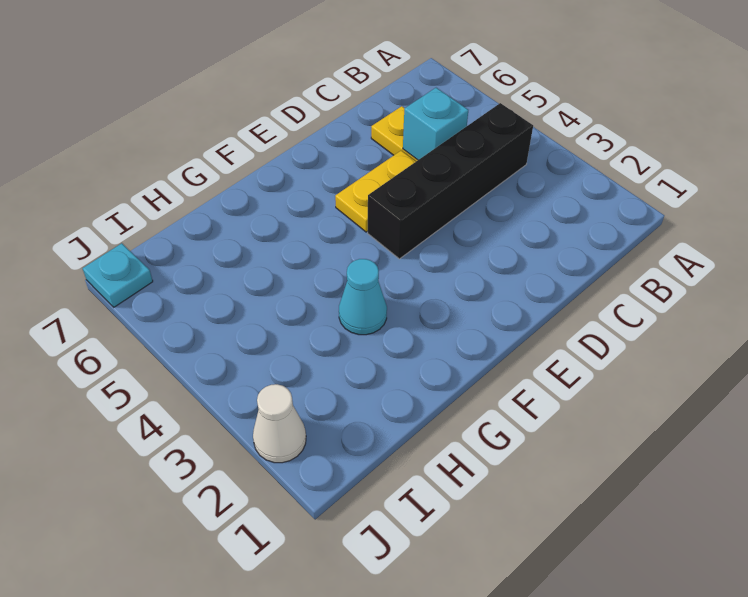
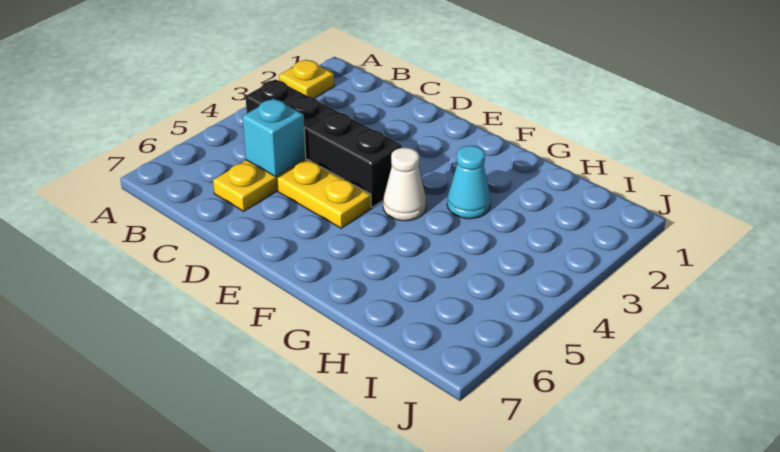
none -> yellow 1x1 plate [279,60,334,98]
white 1x1 cone [253,384,306,463] -> white 1x1 cone moved to [383,148,426,221]
cyan 1x1 plate [83,243,153,307] -> none

